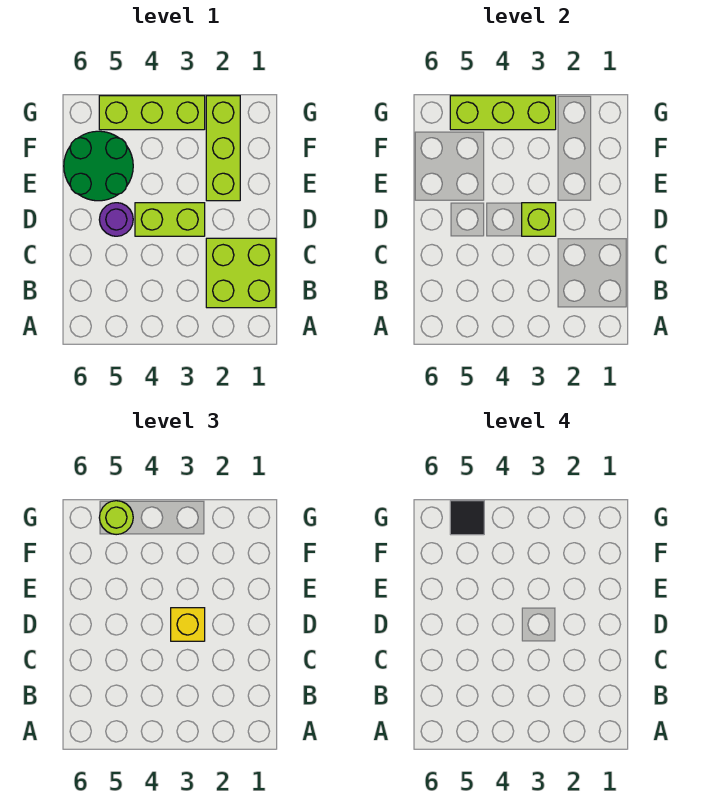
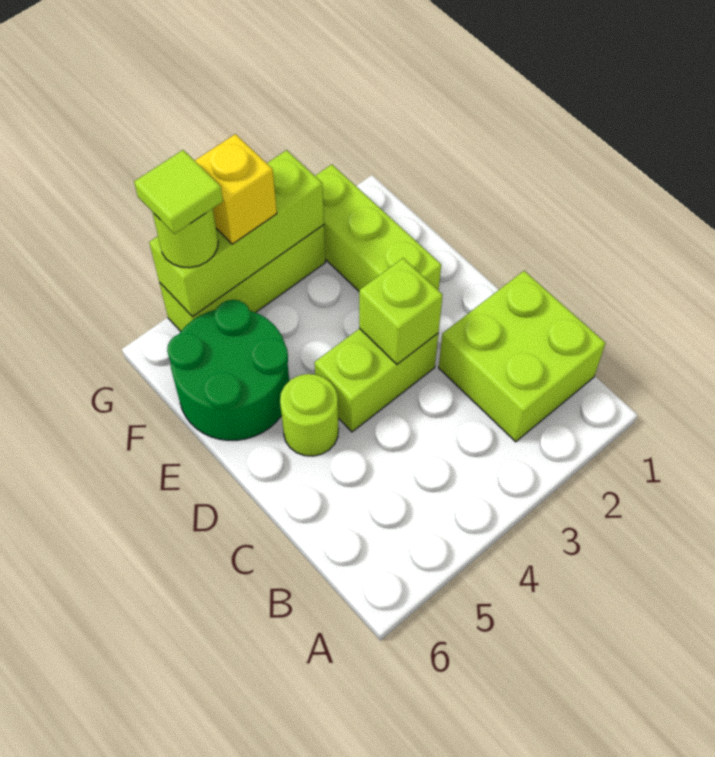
yellow 1x1 brick [171,608,205,641] -> yellow 1x1 brick moved to [195,134,277,244]
purple 1x1 round brick [99,203,133,236] -> lime 1x1 round brick [280,374,339,456]
black 1x1 tile [450,501,484,535] -> lime 1x1 tile [134,150,223,234]

